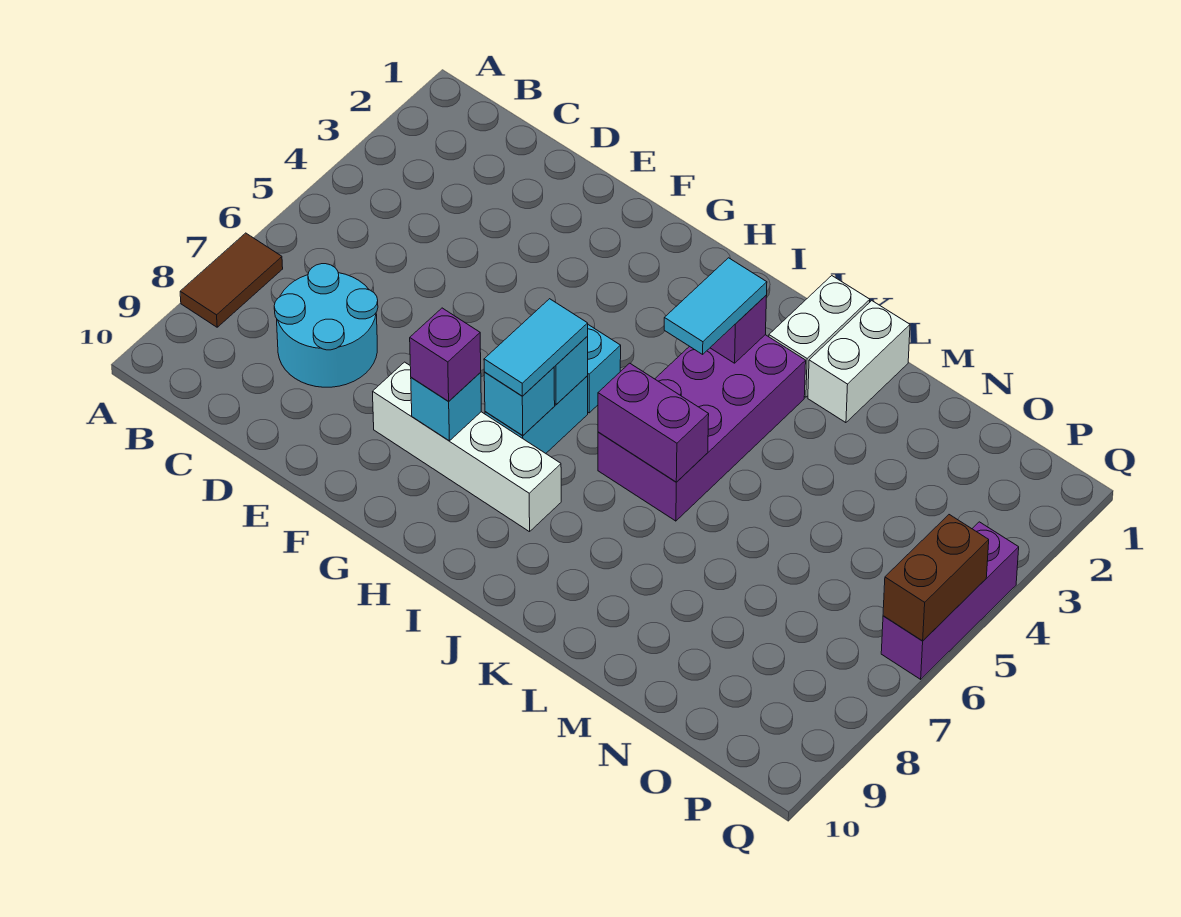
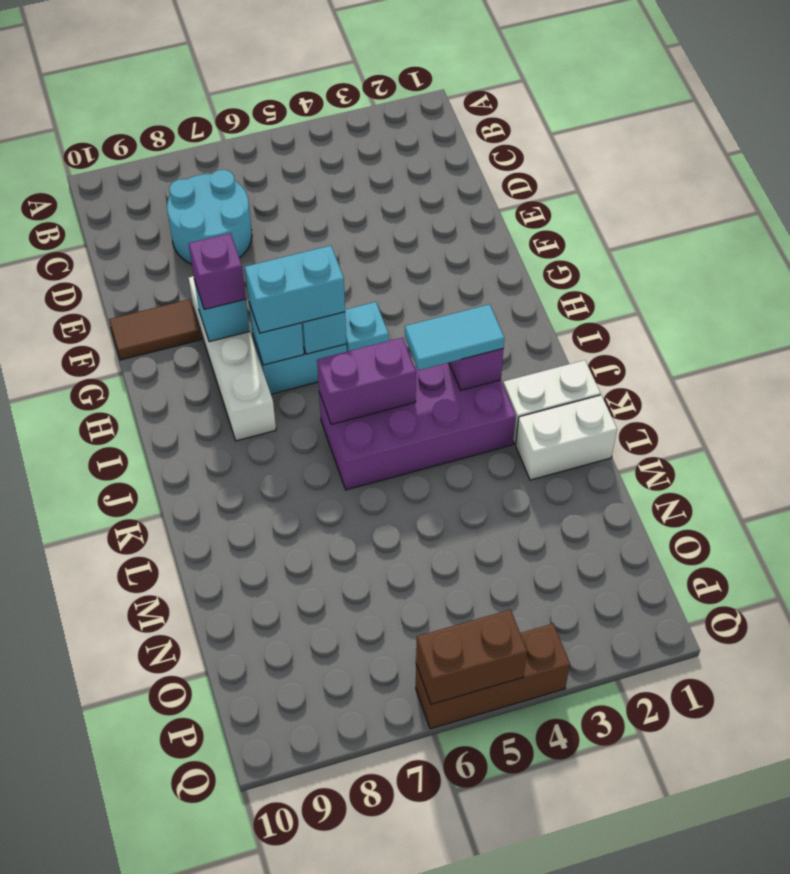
brown 1x2 tile [180,233,283,327] -> brown 1x2 tile moved to [109,299,201,360]
cyan 1x2 tile [484,299,588,396] -> cyan 1x2 brick [245,246,345,333]
purple 1x2 brick [598,363,709,482] -> purple 1x2 brick turned to [317,338,416,424]
purple 1x3 brick [881,522,1019,679] -> brown 1x3 brick [416,624,570,729]

